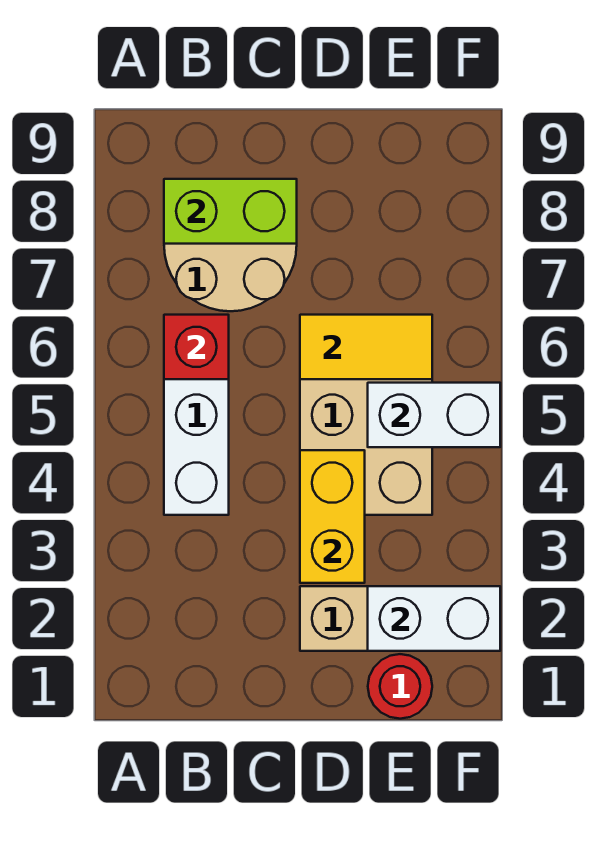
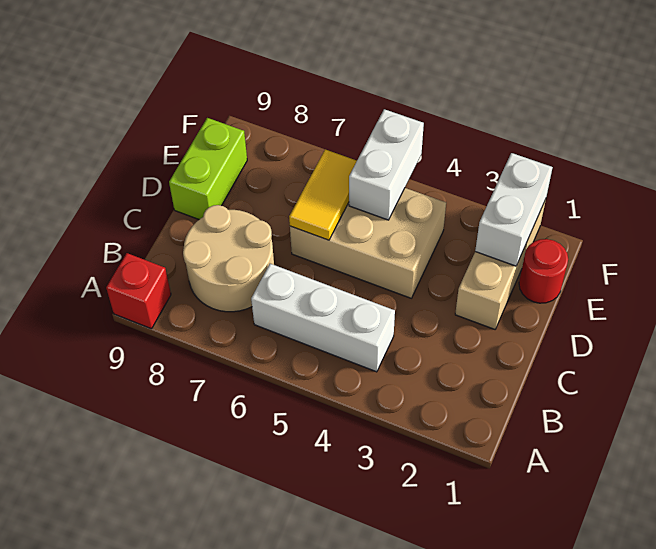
red 1x1 brick [164,315,229,379] -> red 1x1 brick moved to [106,253,171,329]
lime 1x2 brick [164,179,297,244] -> lime 1x2 brick moved to [169,118,247,220]
yellow 1x2 brick [300,450,365,583] -> none

